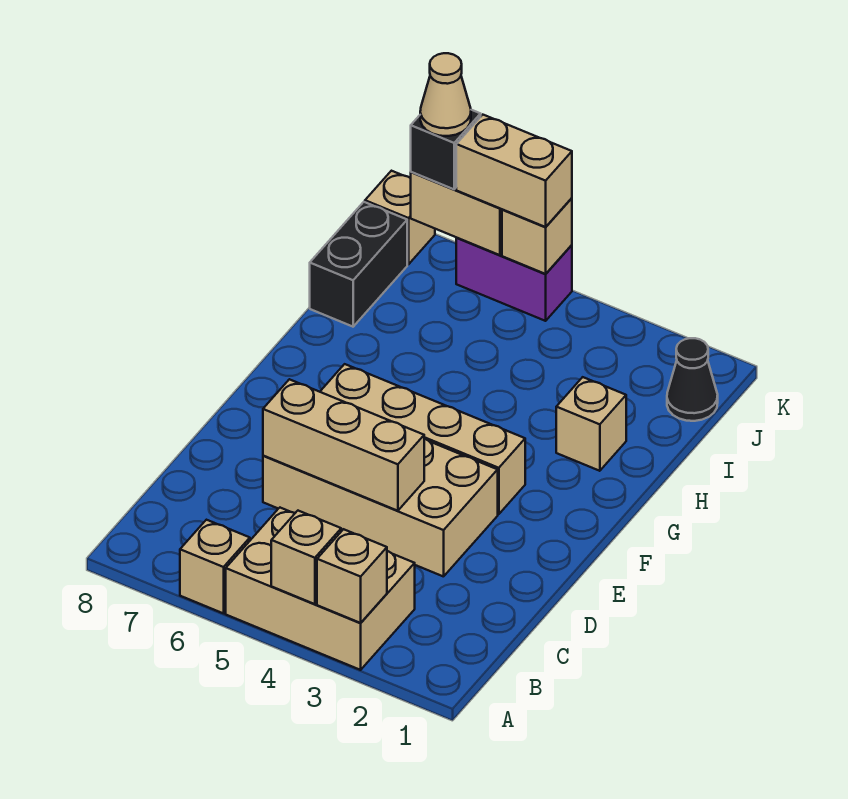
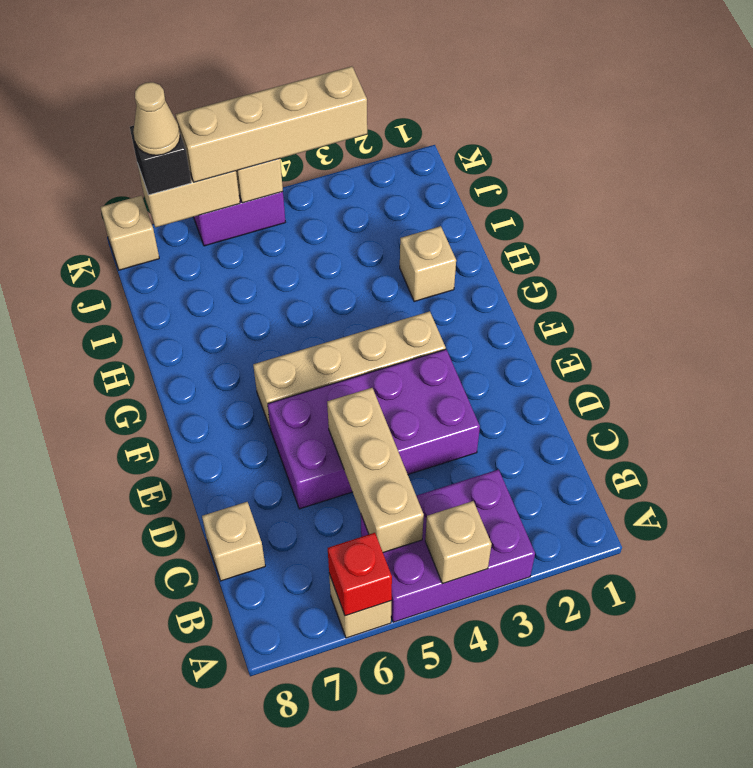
tan 2x3 brick [226,508,415,670] -> purple 2x3 brick [361,469,535,622]
tan 1x1 brick [317,529,387,623] -> tan 1x1 brick moved to [202,502,265,581]
none -> red 1x1 brick [328,533,392,616]
tan 2x4 brick [263,439,498,577] -> purple 2x4 brick [268,349,480,509]
tan 1x3 brick [263,379,424,511] -> tan 1x3 brick turned to [327,388,424,553]
black 1x2 brick [310,202,407,327] -> none
black 1x1 cone [667,338,718,421] -> none
tan 1x2 brick [456,115,572,227] -> tan 1x4 brick [175,66,367,182]

